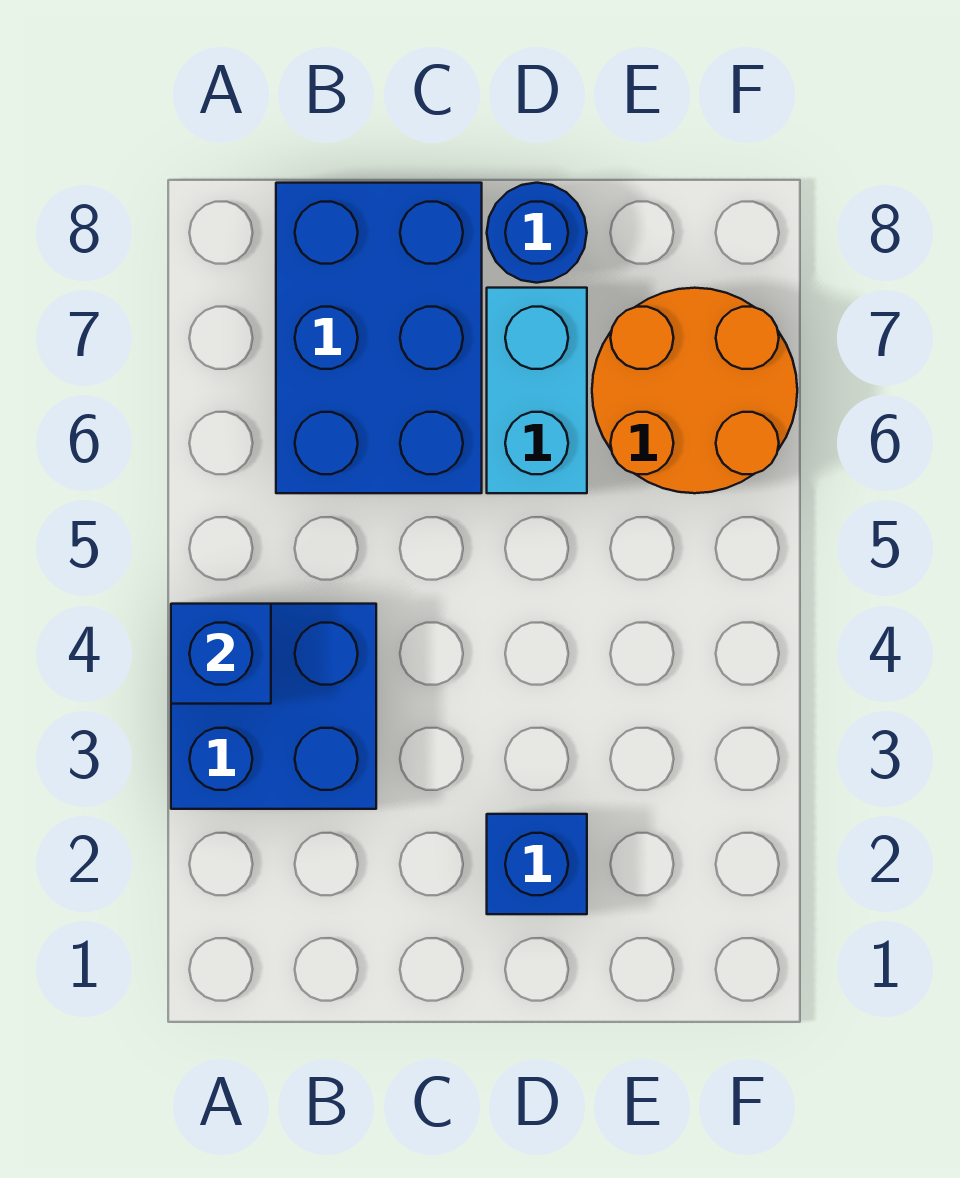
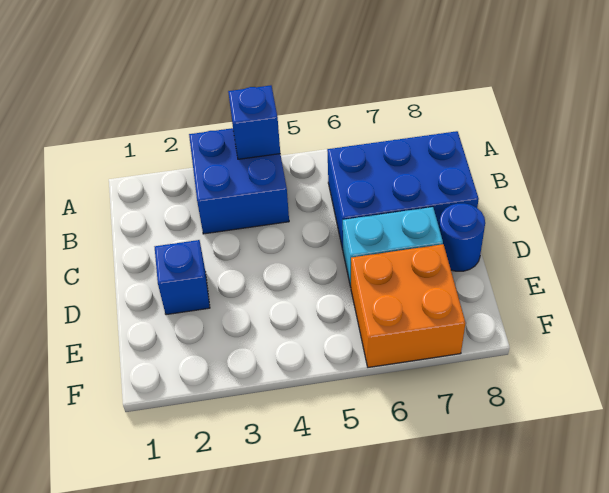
orange 2x2 round brick [592,288,797,493] -> orange 2x2 brick [351,244,465,367]

